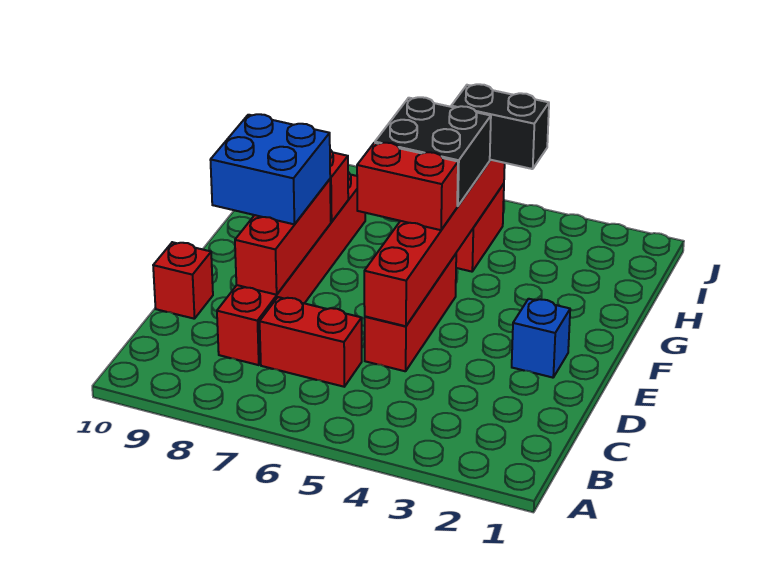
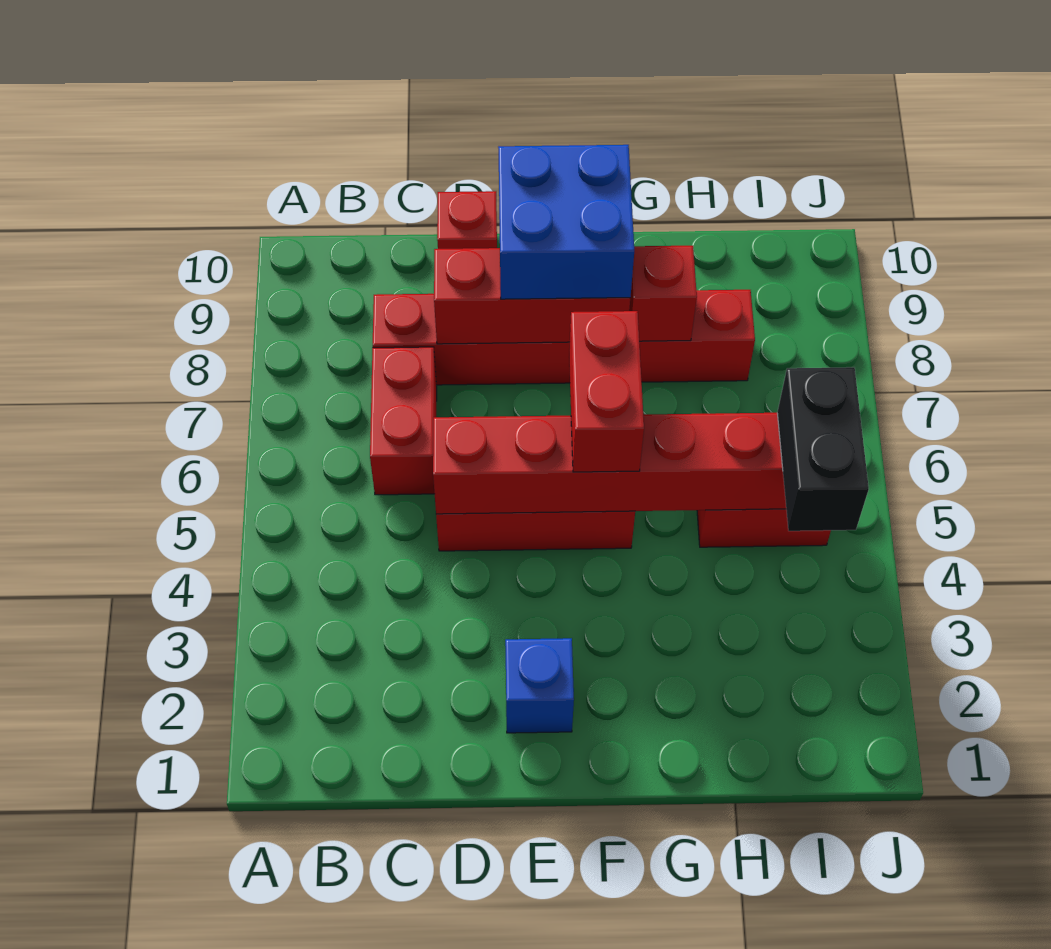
black 2x2 brick [375,97,491,206] -> none

